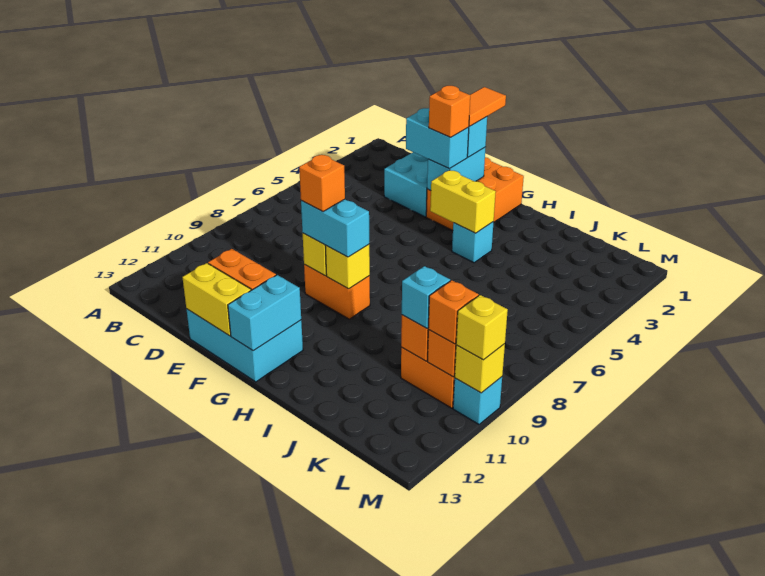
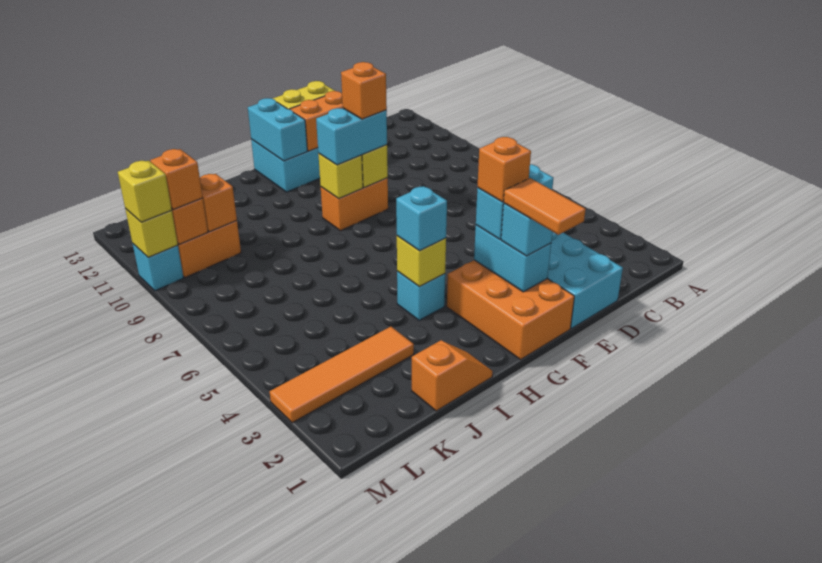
yellow 1x2 brick [430,170,496,233] -> yellow 1x1 brick [397,236,446,287]
none -> orange 1x2 slope [412,340,493,411]
none -> orange 1x4 tile [270,327,414,423]
cyan 1x1 brick [402,266,450,328] -> cyan 1x1 brick moved to [396,186,447,251]

